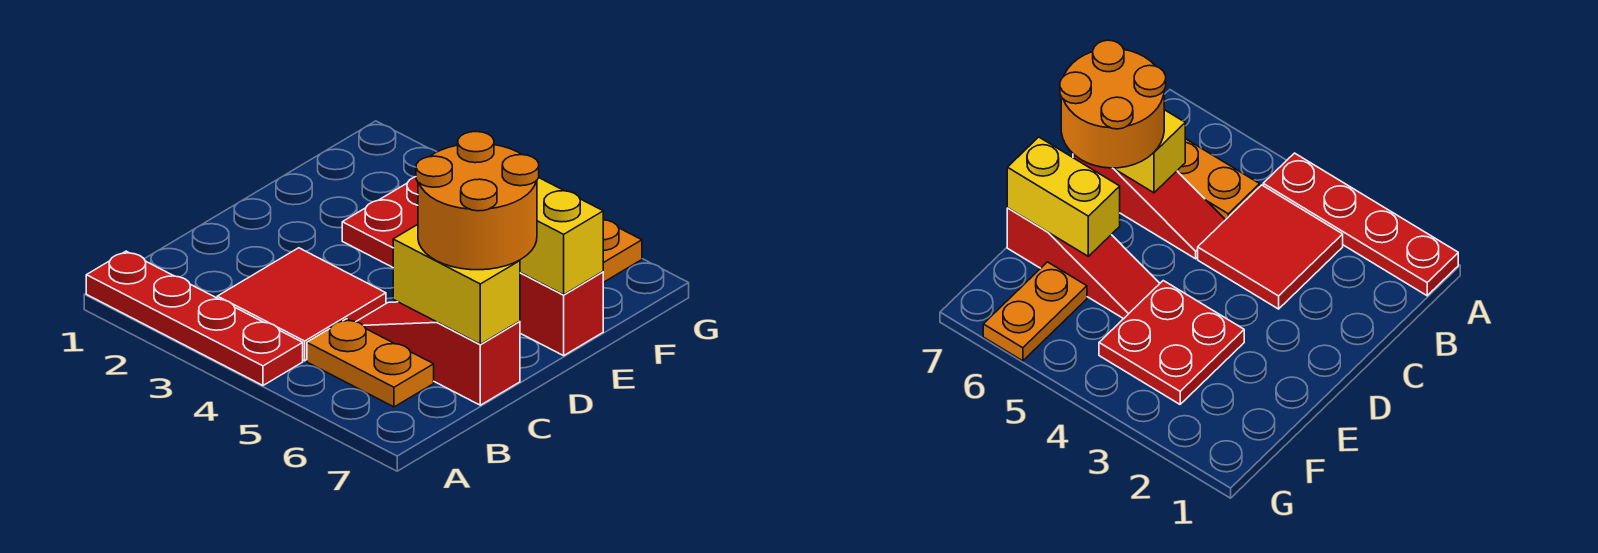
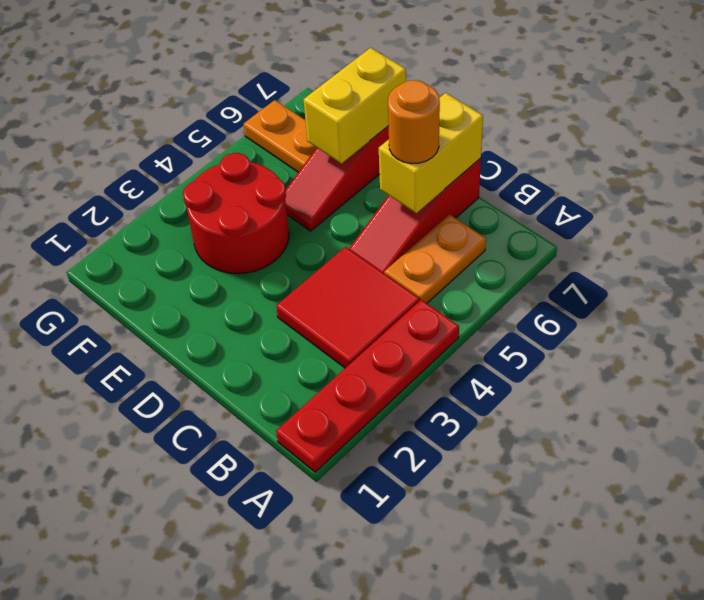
orange 2x2 round brick [416,132,539,270] -> orange 1x1 round brick [388,80,440,164]
red 2x2 plate [342,177,418,267] -> red 2x2 round brick [183,153,289,274]

